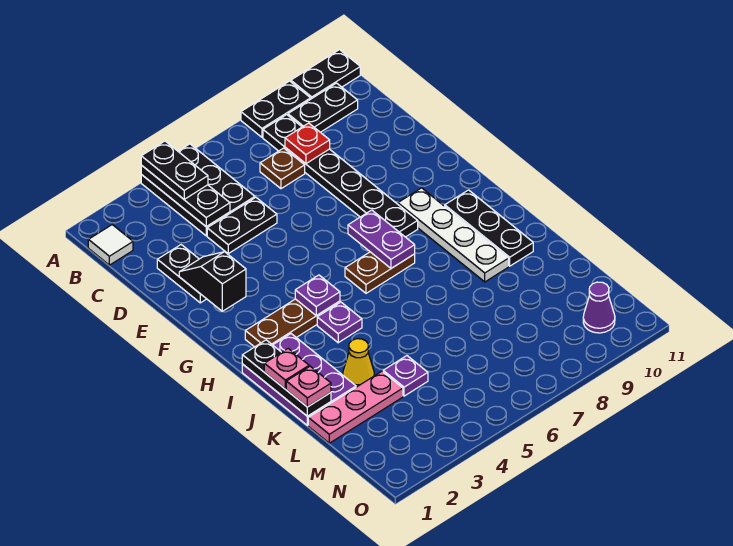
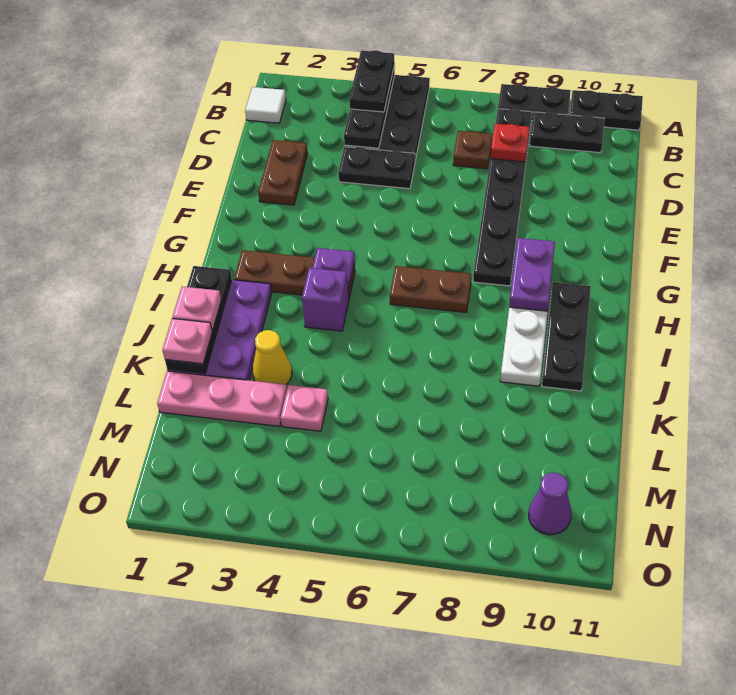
black 1x2 plate [157,245,206,303] -> brown 1x2 plate [258,140,308,205]
black 1x2 slope [179,252,246,311] -> none
purple 1x2 plate [348,210,415,268] -> purple 1x2 plate moved to [509,238,555,311]
purple 1x1 plate [317,302,362,343] -> purple 1x1 brick [302,268,349,331]
purple 1x1 plate [383,356,428,396] -> pink 1x1 plate [281,385,328,431]

